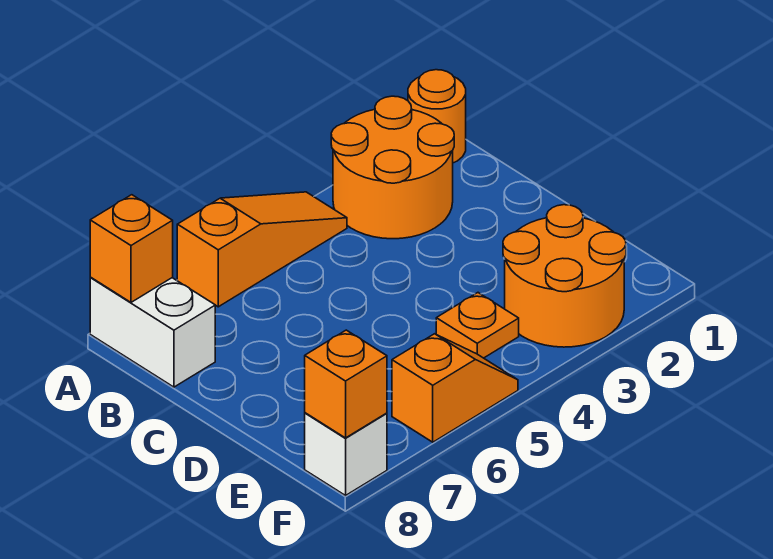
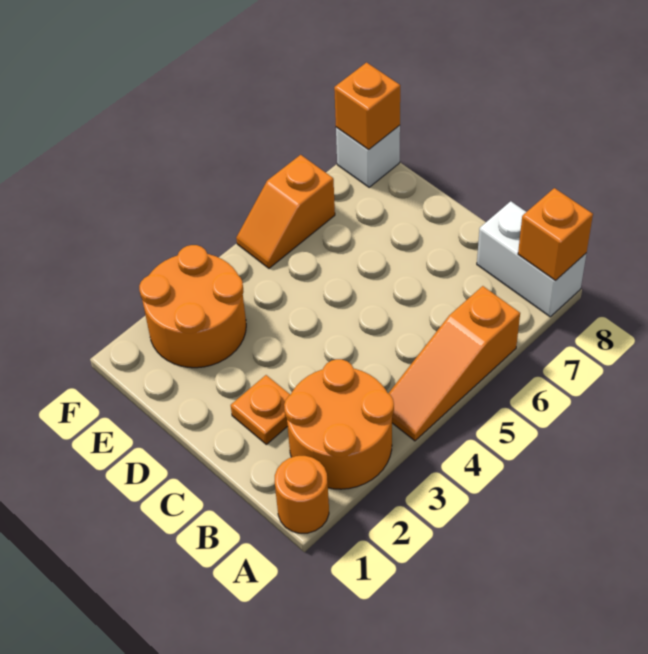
orange 1x1 plate [436,293,519,358] -> orange 1x1 plate moved to [231,375,290,444]

